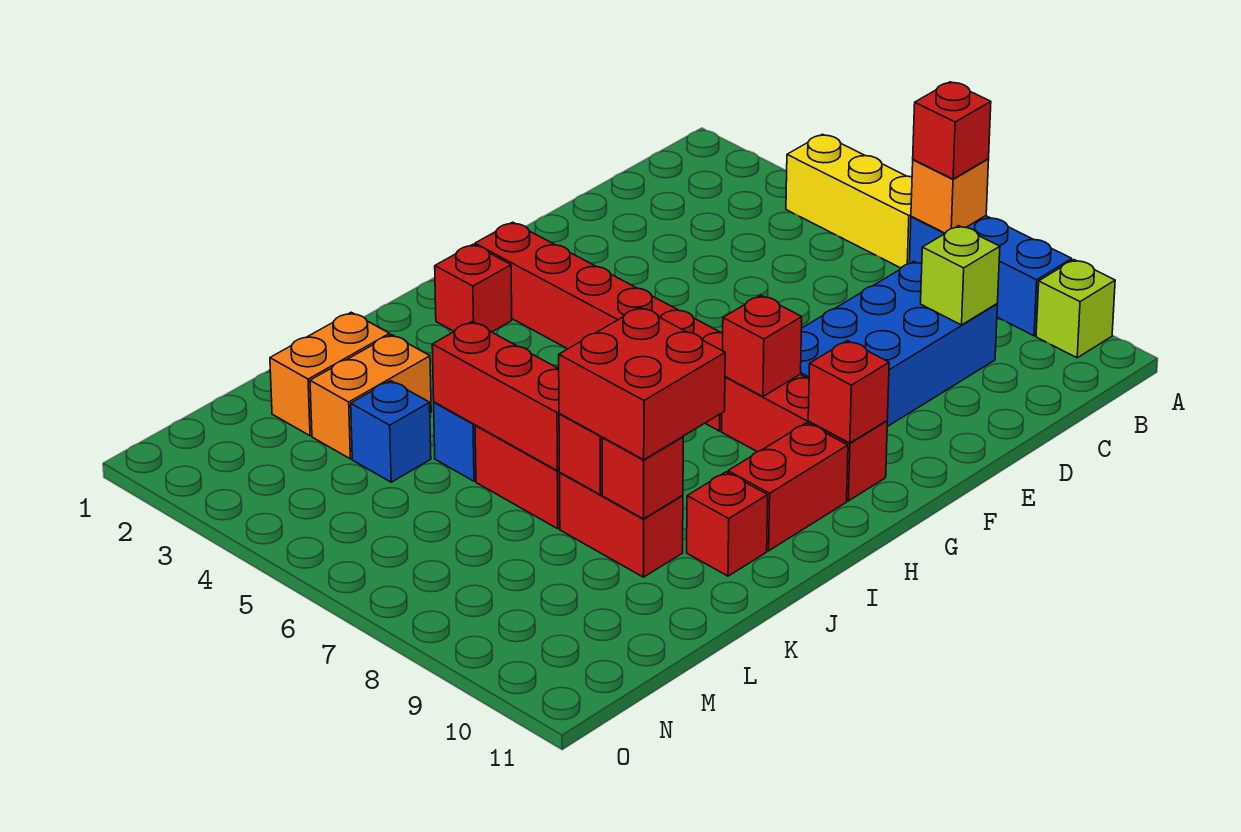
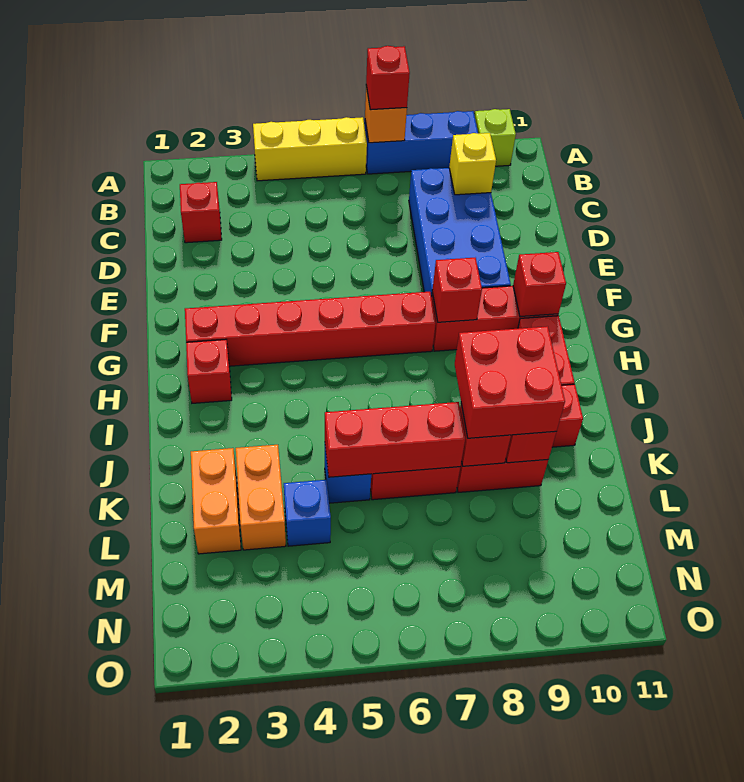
none -> red 1x1 brick [180,182,222,243]
lime 1x1 brick [921,226,1000,325] -> yellow 1x1 brick [449,133,496,195]

